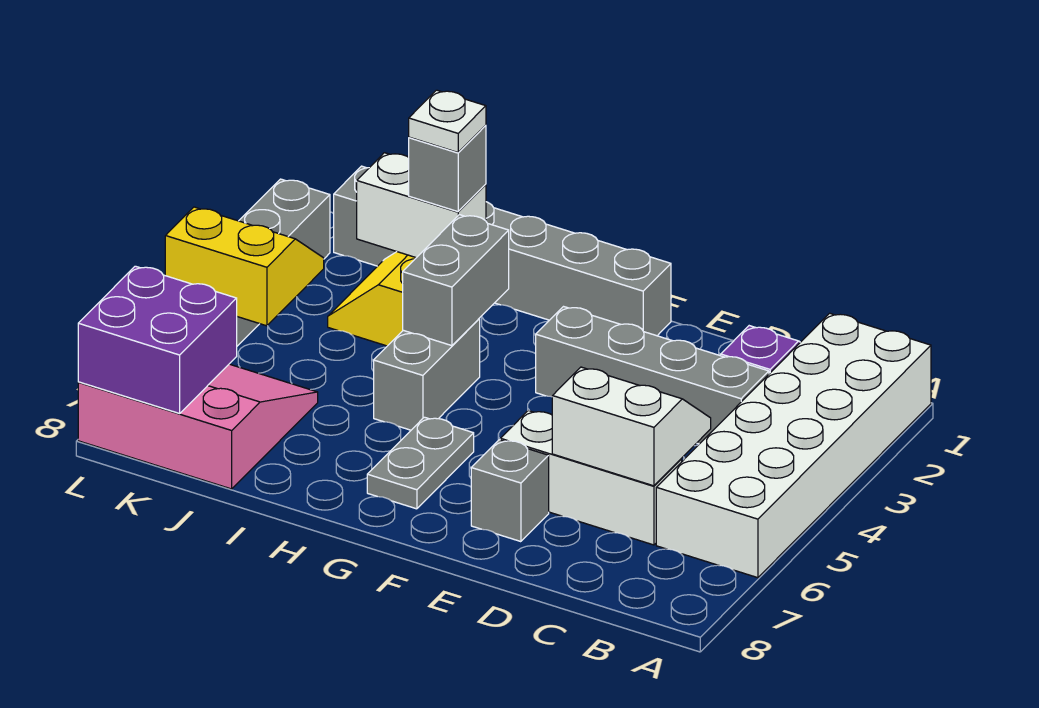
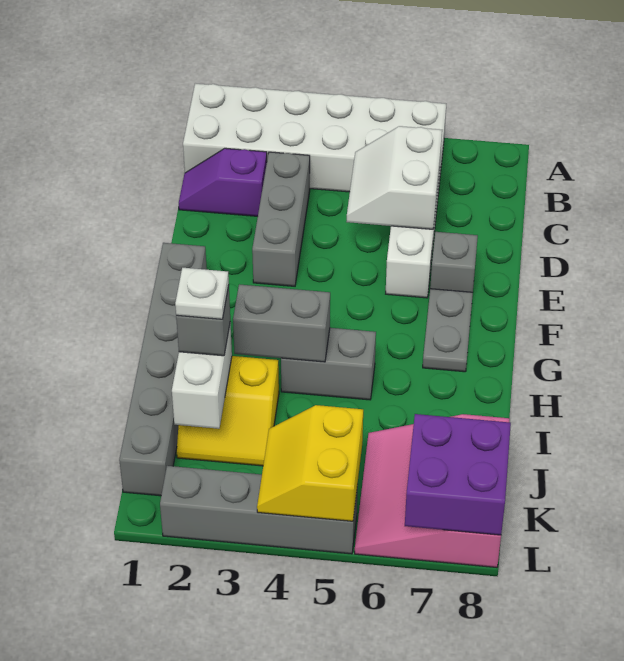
grey 1x4 brick [536,307,769,444] -> grey 1x3 brick [252,152,310,286]
grey 1x2 plate [367,417,474,509] -> grey 1x2 plate turned to [423,289,473,372]

